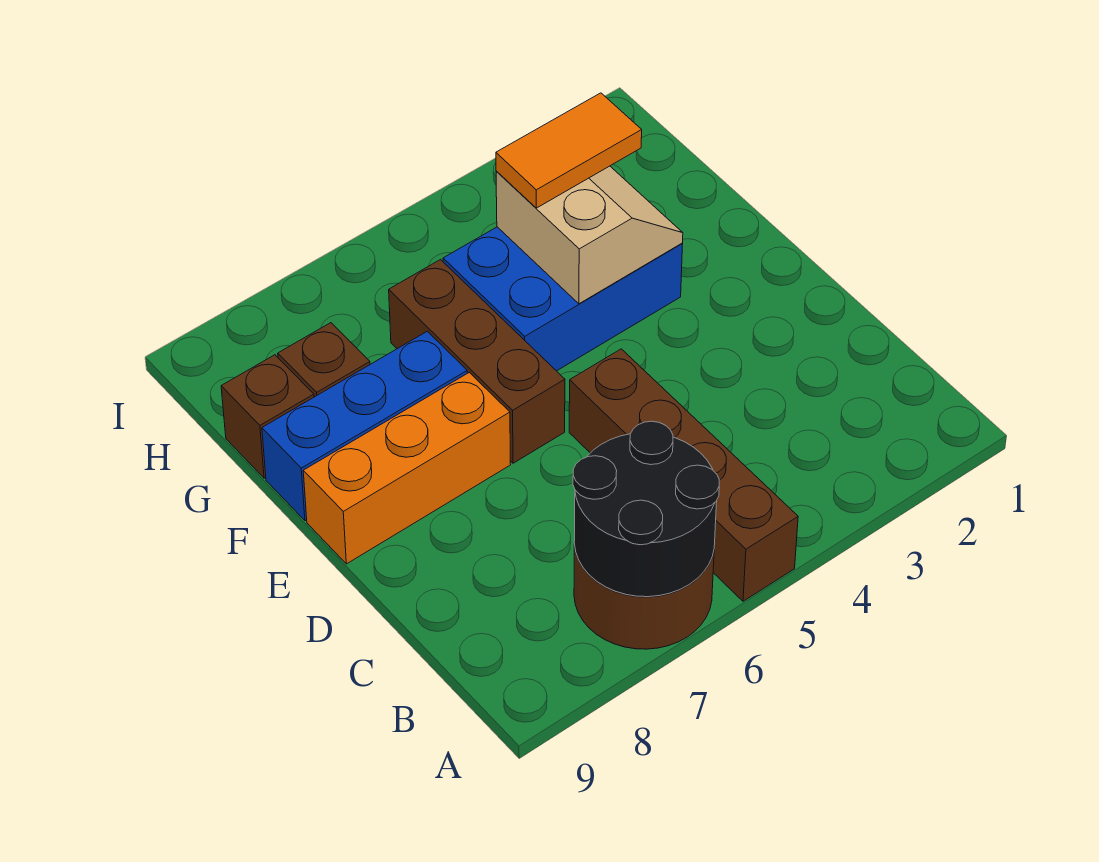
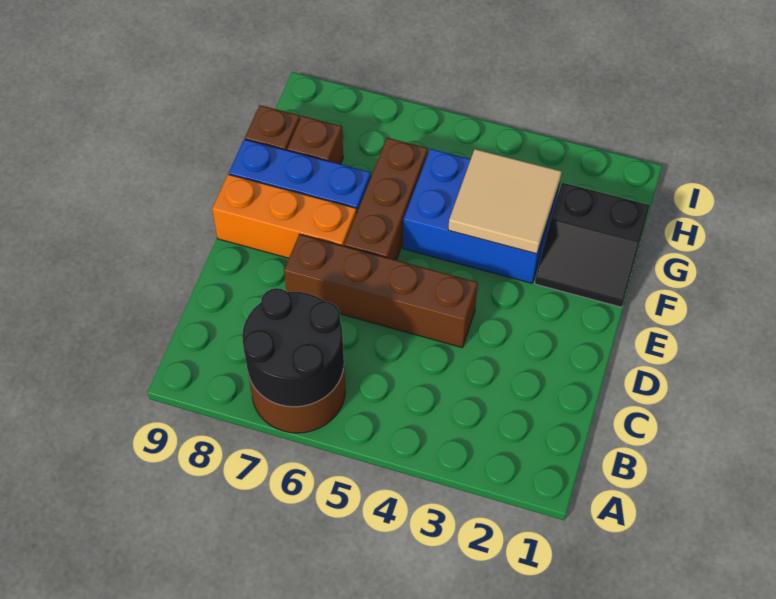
brown 1x4 brick [569,349,798,601] -> brown 1x4 brick turned to [284,234,478,348]
none -> black 2x2 slope [535,183,650,307]
tan 2x2 slope [496,166,683,304] -> tan 2x2 tile [448,149,562,254]
orange 1x2 tile [496,93,642,208] -> none

